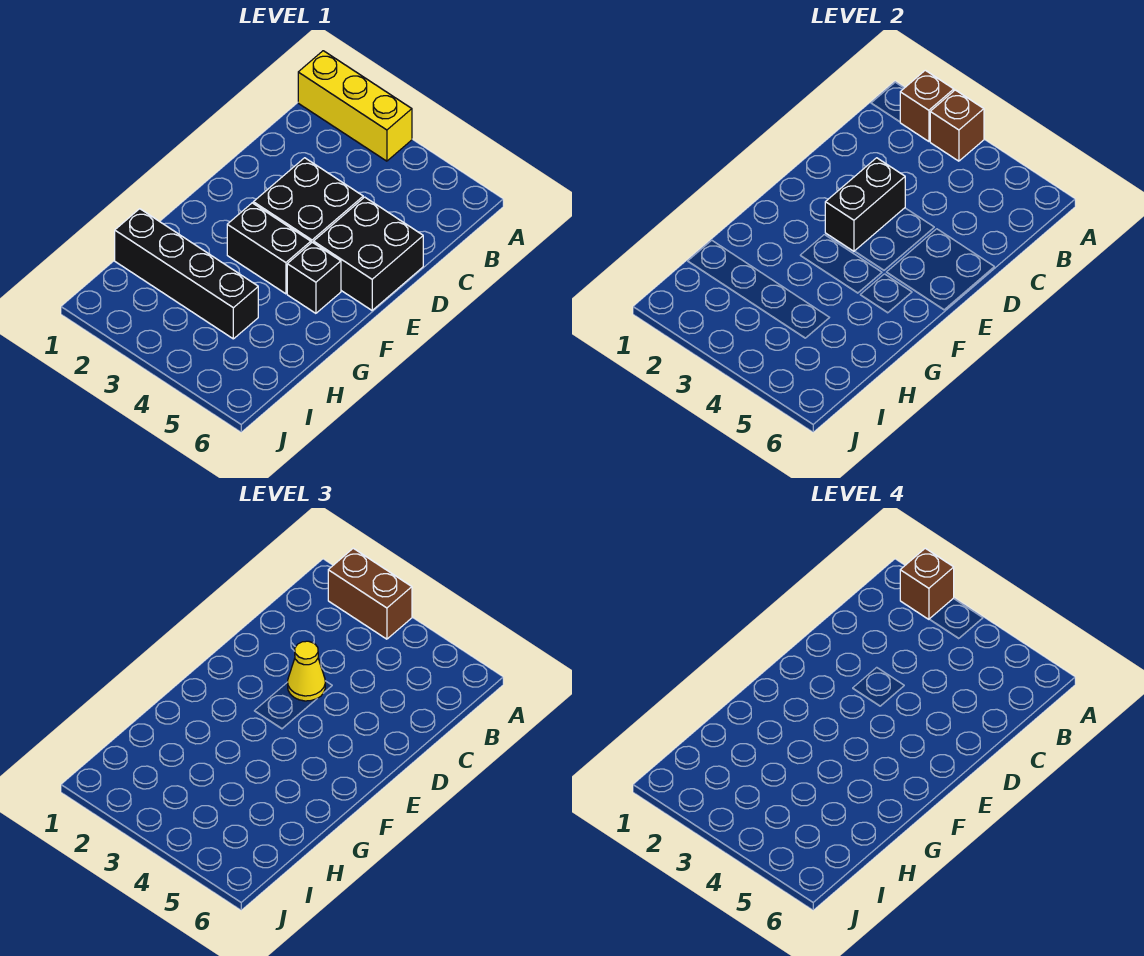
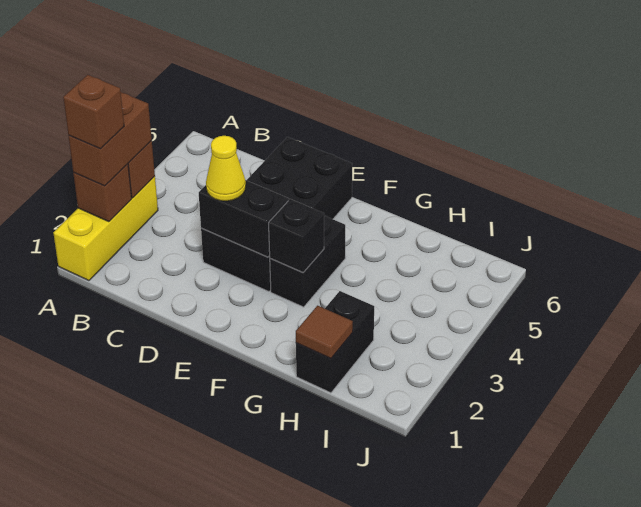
black 1x1 brick [287,242,341,313] -> black 1x1 brick moved to [269,199,324,273]
black 1x4 brick [115,209,258,339] -> black 1x2 brick [296,291,374,393]
none -> brown 1x1 tile [296,306,353,359]

